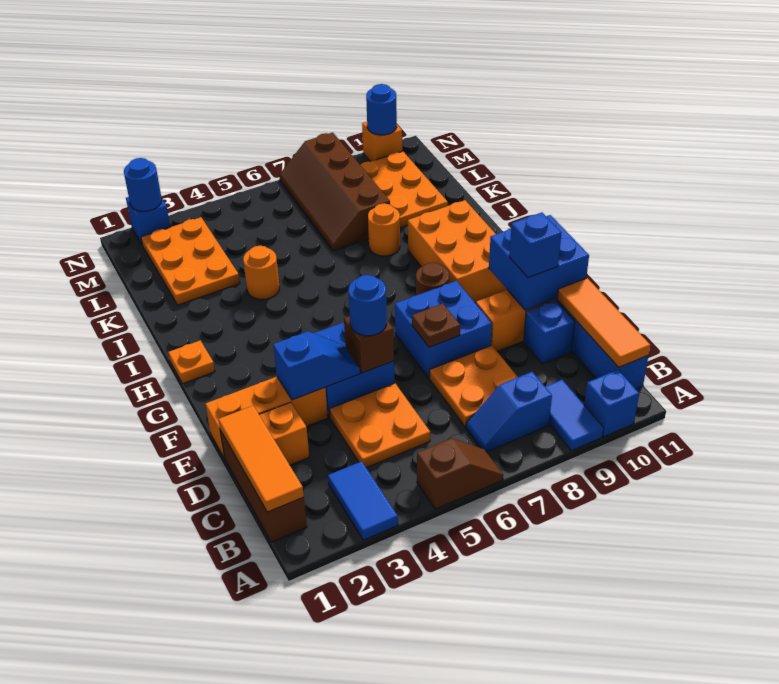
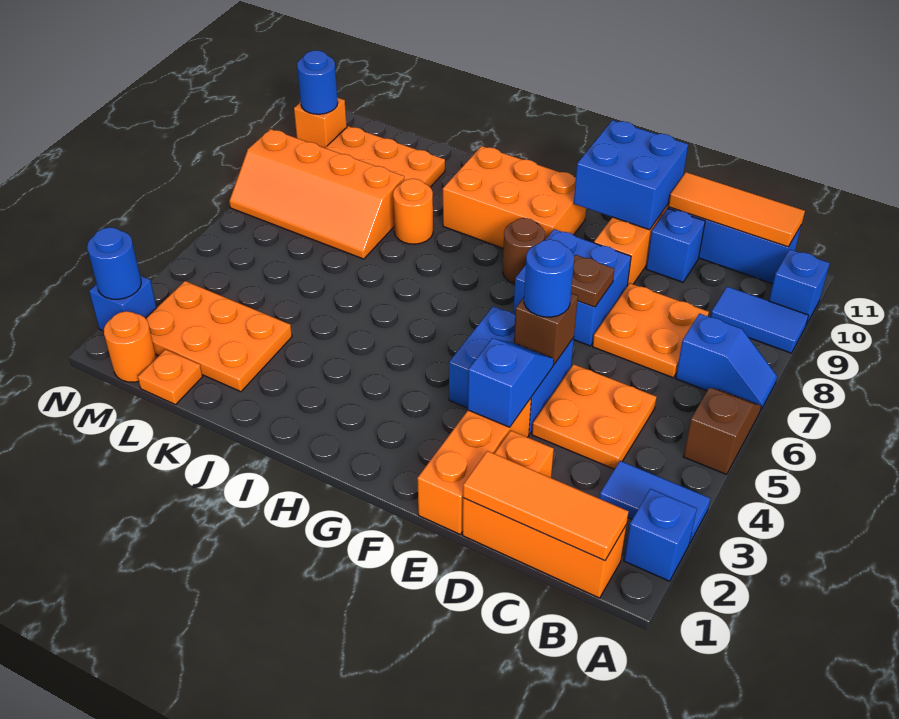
brown 1x3 brick [220,430,307,542] -> orange 1x3 brick [463,498,626,598]
blue 1x2 slope [466,372,552,452] -> blue 1x2 slope turned to [676,314,777,411]
blue 1x1 brick [509,212,561,278] -> blue 1x1 brick moved to [624,489,697,581]
orange 1x1 plate [168,340,215,384] -> orange 1x1 plate moved to [138,349,203,405]
orange 1x1 round brick [243,246,279,299] -> orange 1x1 round brick moved to [104,311,156,382]
brown 2x4 slope [279,132,390,251] -> orange 2x4 slope [229,129,404,259]

